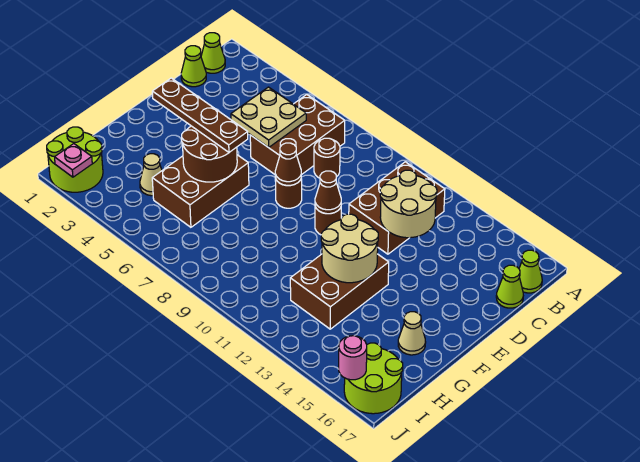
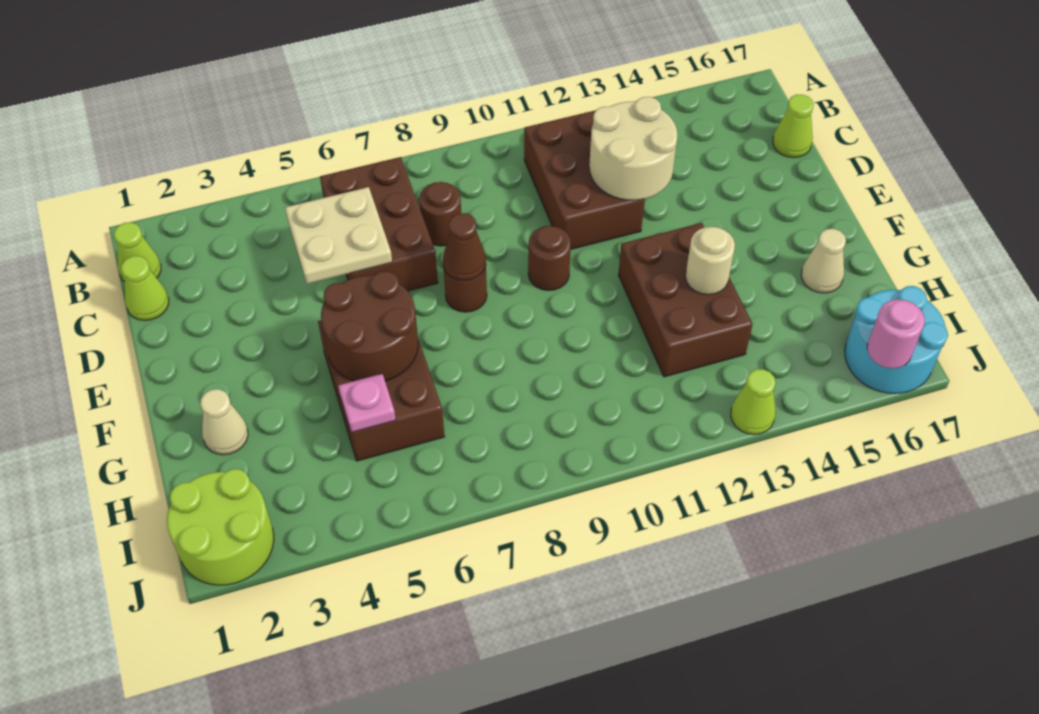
lime 1x1 cone [519,250,542,293] -> lime 1x1 cone moved to [731,369,776,435]
brown 1x1 cone [315,171,341,214] -> none
brown 1x4 plate [152,78,248,152] -> none
tan 2x2 round brick [321,214,378,283] -> tan 1x1 round brick [685,227,735,295]
tan 1x1 cone [140,154,162,196] -> tan 1x1 cone moved to [200,389,248,455]
lime 2x2 round brick [344,343,403,414] -> cyan 2x2 round brick [845,286,948,394]
pink 1x1 plate [55,144,92,177] -> pink 1x1 plate moved to [338,374,396,432]

